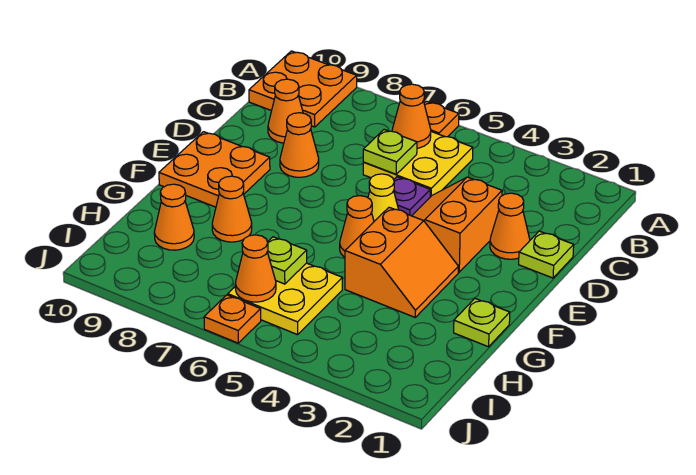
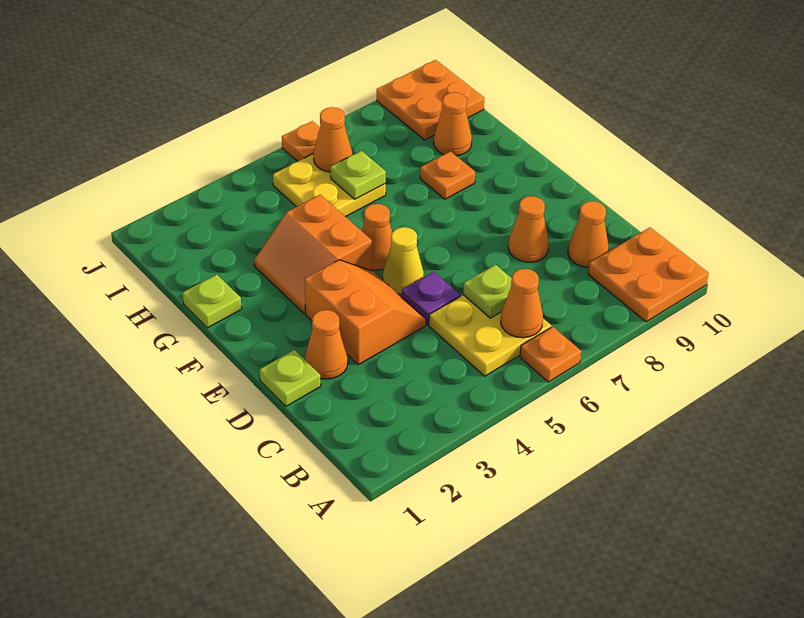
orange 2x2 plate [159,132,270,207] -> orange 2x2 plate moved to [377,60,484,140]
orange 1x1 cone [212,176,252,242] -> orange 1x1 plate [420,151,475,199]

